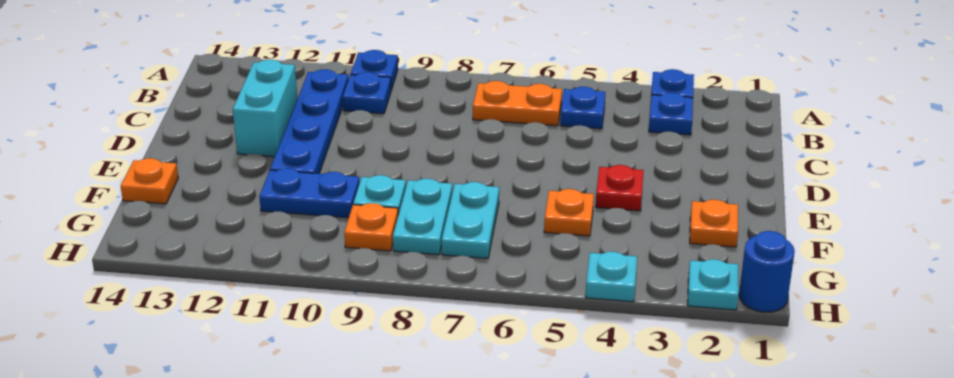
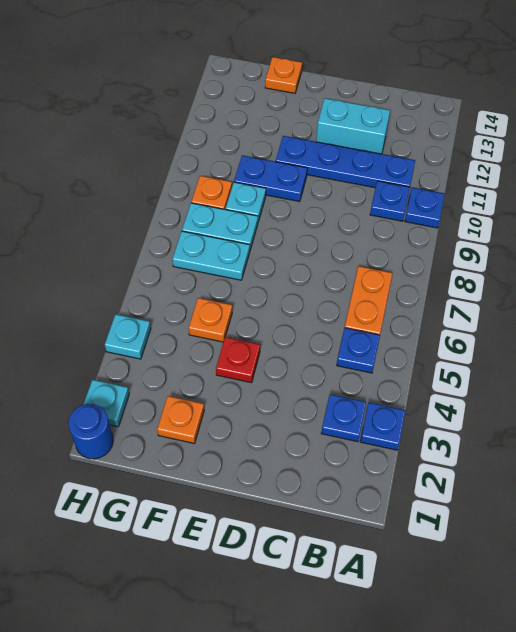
blue 1x2 plate [259,168,360,218] -> blue 1x2 plate turned to [234,156,307,202]

